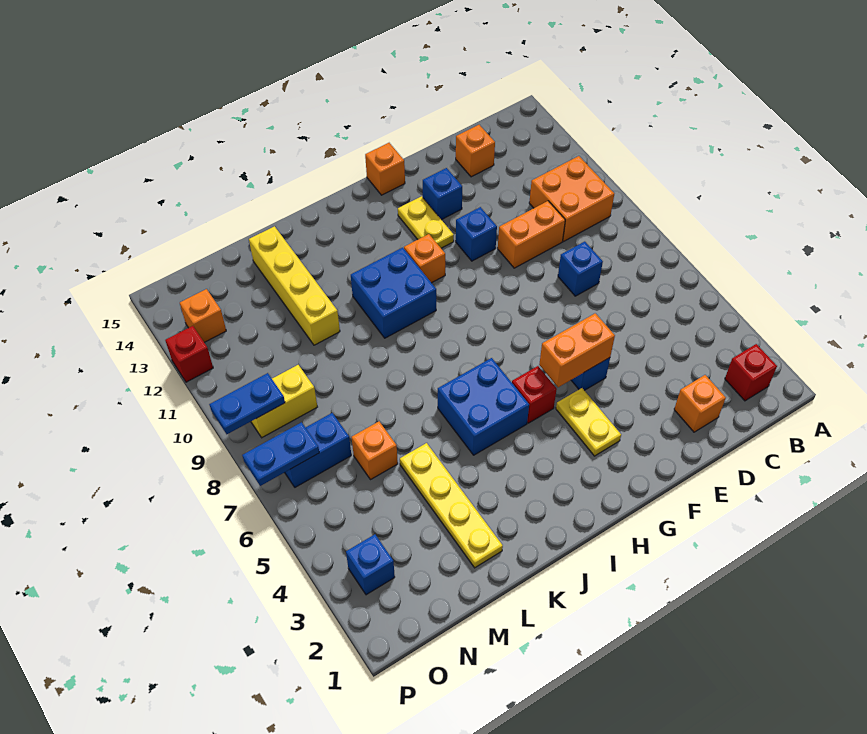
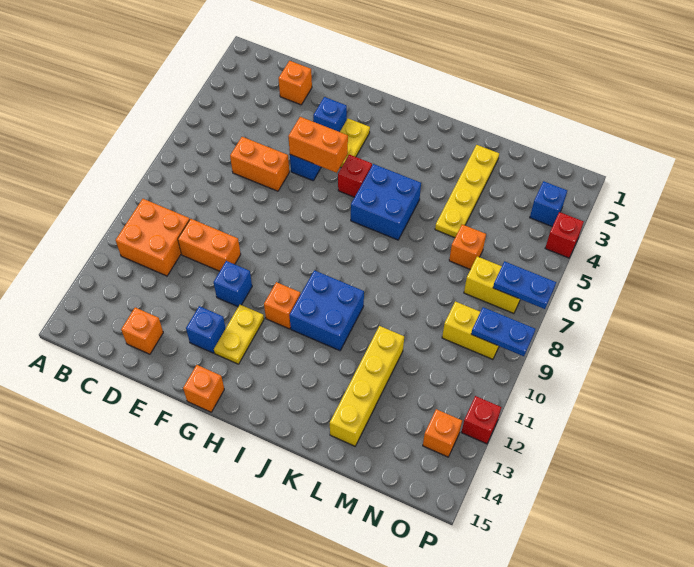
red 1x1 brick [725,344,777,401] -> red 1x1 brick moved to [545,212,584,258]
none -> orange 1x2 brick [230,137,289,191]
blue 1x1 brick [558,242,603,296] -> blue 1x1 brick moved to [313,97,347,132]
blue 1x2 brick [285,413,351,487] -> yellow 1x2 brick [464,256,520,313]

